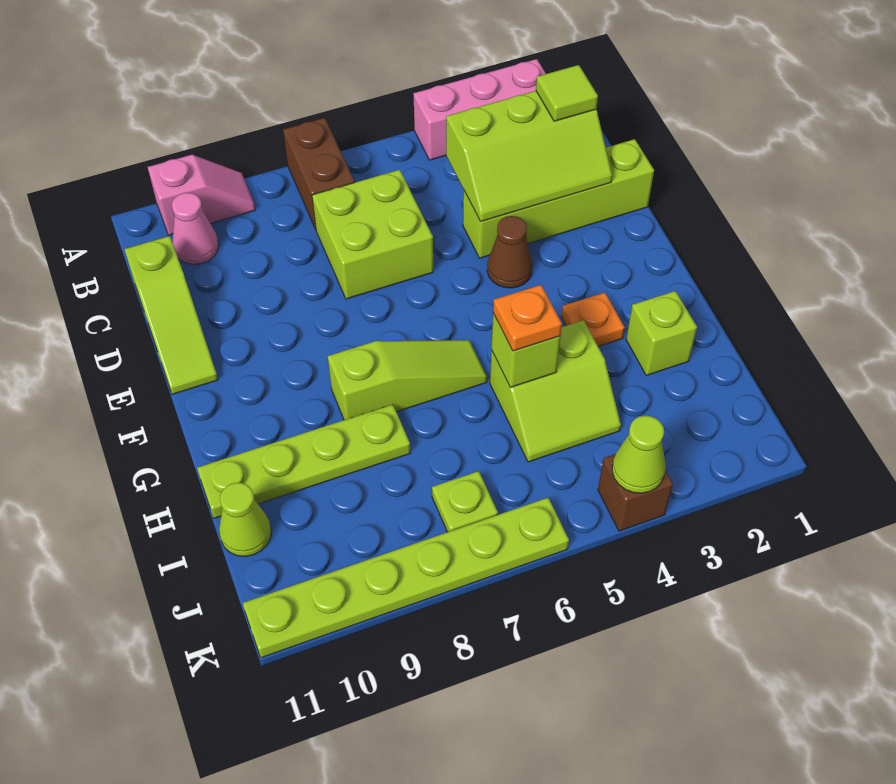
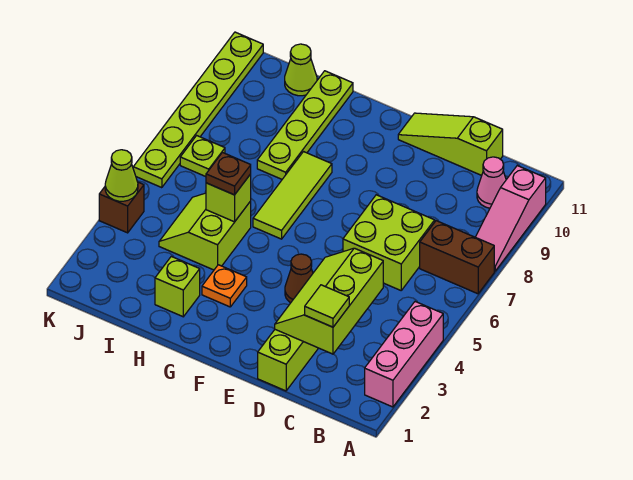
pink 1x2 slope [148,155,255,235] -> pink 1x3 slope [476,166,546,271]
lime 1x3 slope [328,340,487,420] -> lime 1x3 tile [253,152,332,239]
orange 1x1 plate [493,285,562,351] -> brown 1x1 plate [206,153,251,195]

